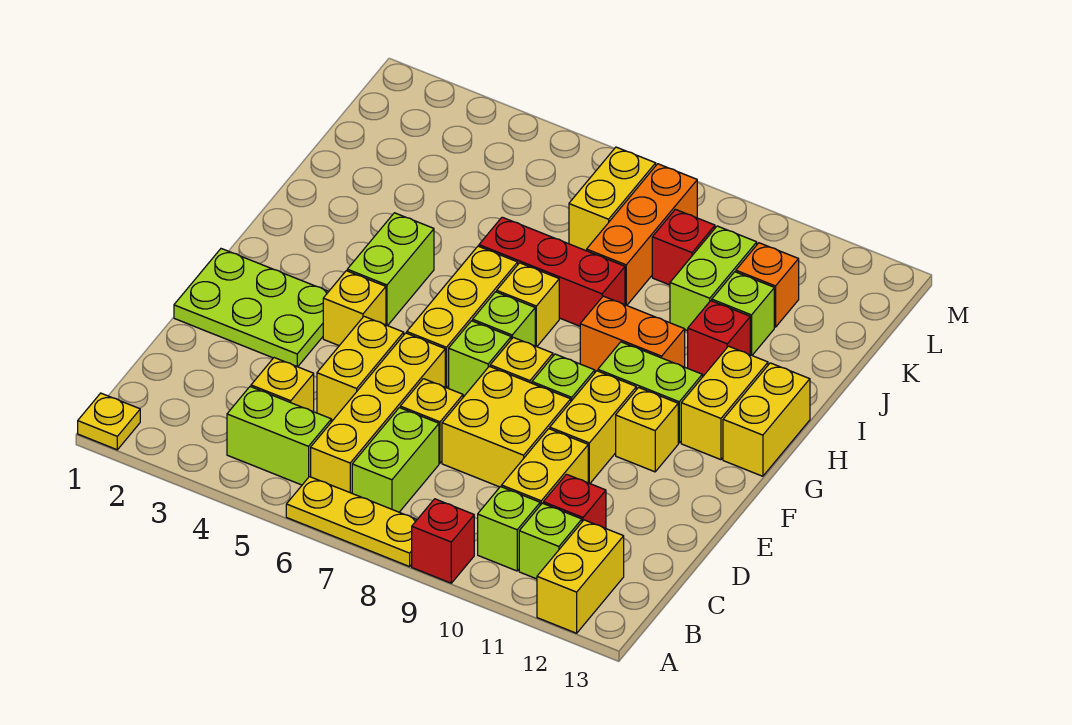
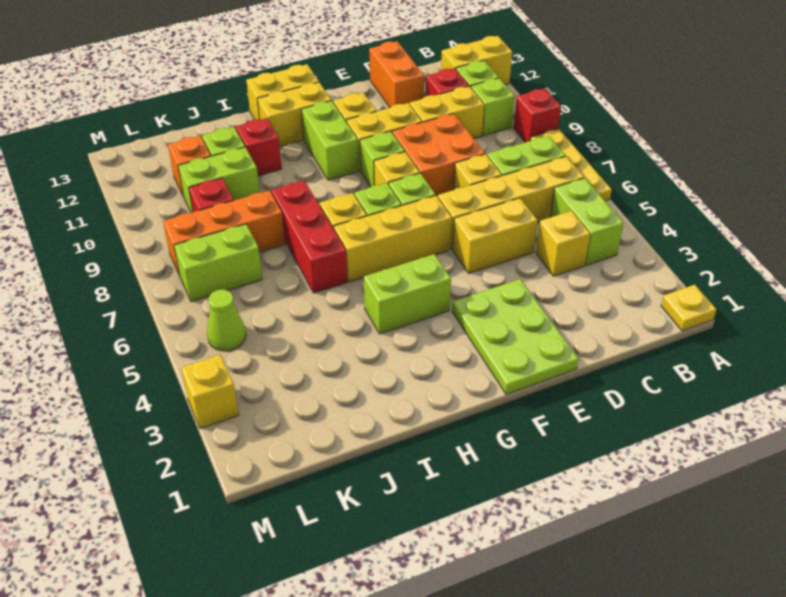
yellow 2x2 brick [442,366,571,487] -> orange 2x2 brick [392,114,485,197]
yellow 1x1 brick [323,271,386,346] -> yellow 1x1 brick moved to [181,355,239,429]
orange 1x2 brick [580,296,685,371] -> orange 1x2 brick moved to [369,41,424,108]
yellow 1x2 brick [569,147,656,251] -> lime 1x2 brick [174,224,262,302]
none -> lime 1x1 cone [207,289,246,351]

